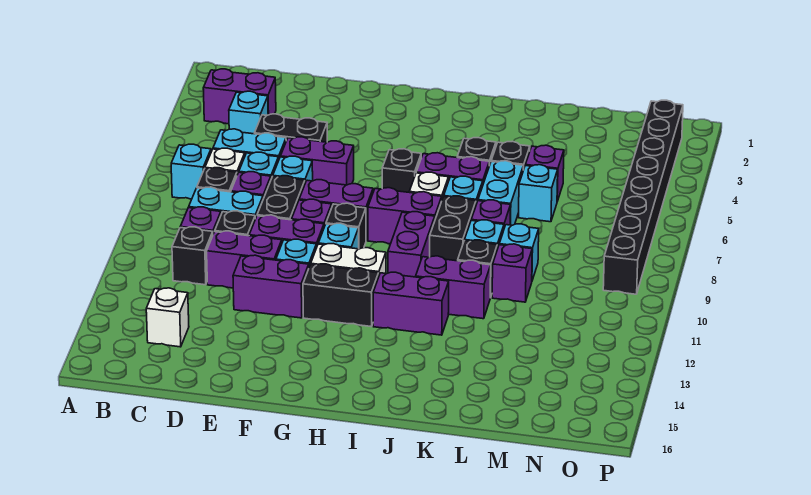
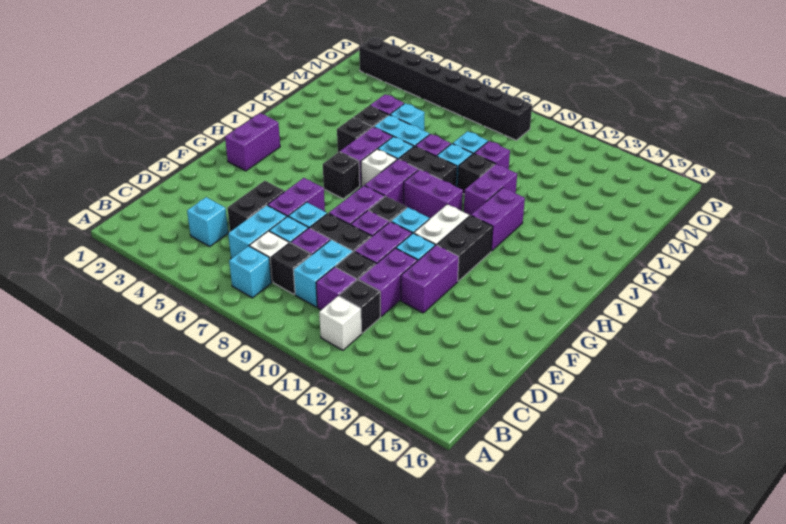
purple 1x2 brick [203,69,276,124] -> purple 1x2 brick moved to [225,113,280,171]
white 1x1 brick [146,288,189,347] -> white 1x1 brick moved to [319,296,362,350]

